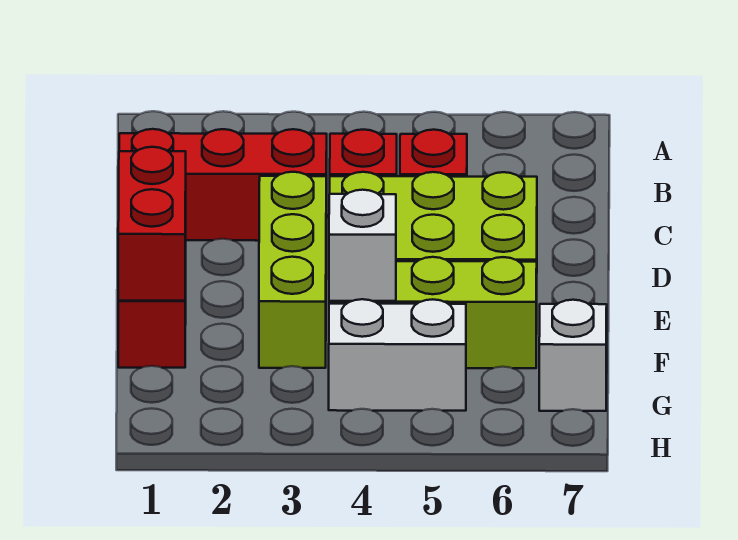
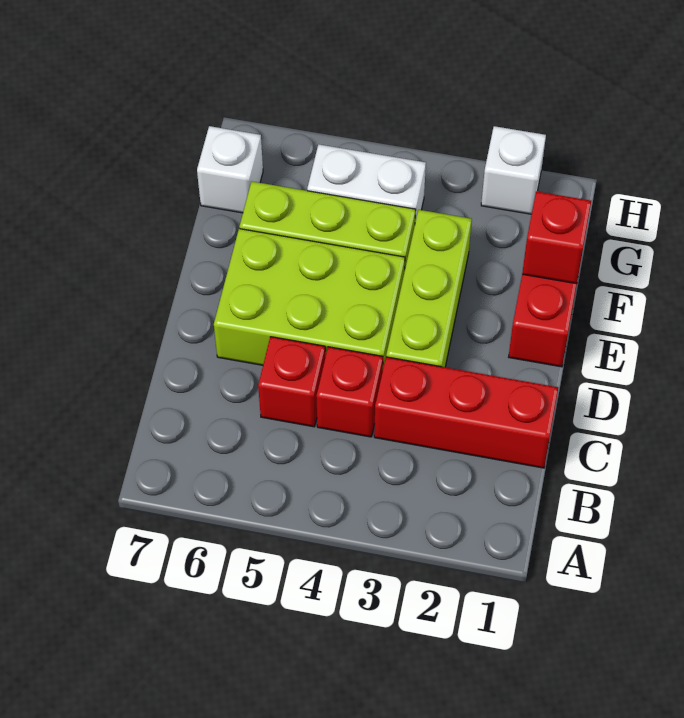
red 1x2 brick [118,147,186,301] -> red 1x1 brick [522,191,591,284]
white 1x1 brick [329,190,396,301] -> white 1x1 brick moved to [481,126,546,214]

